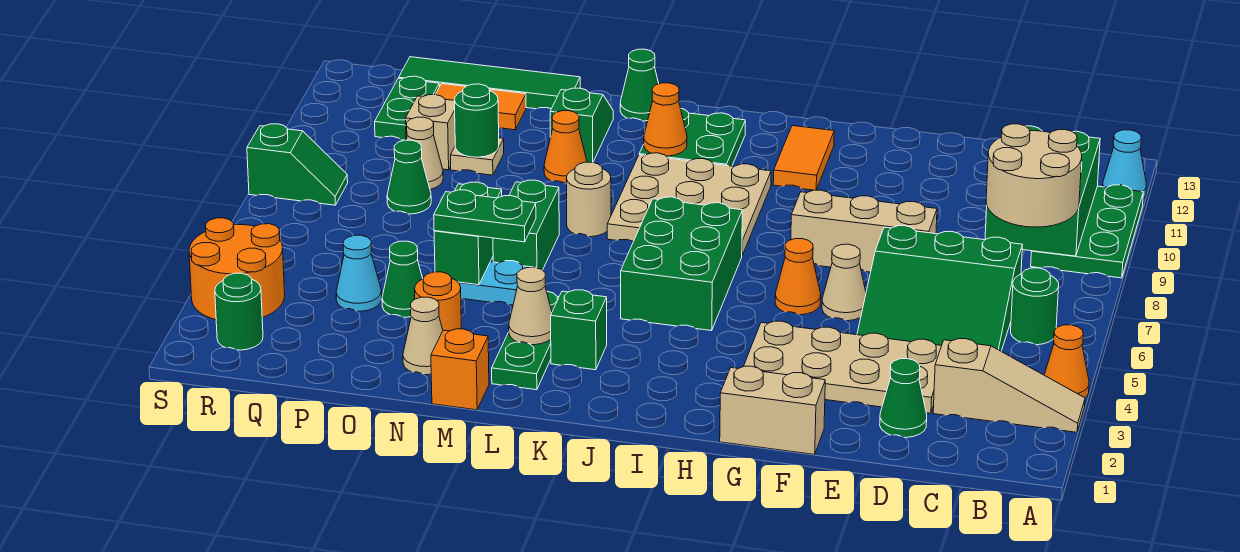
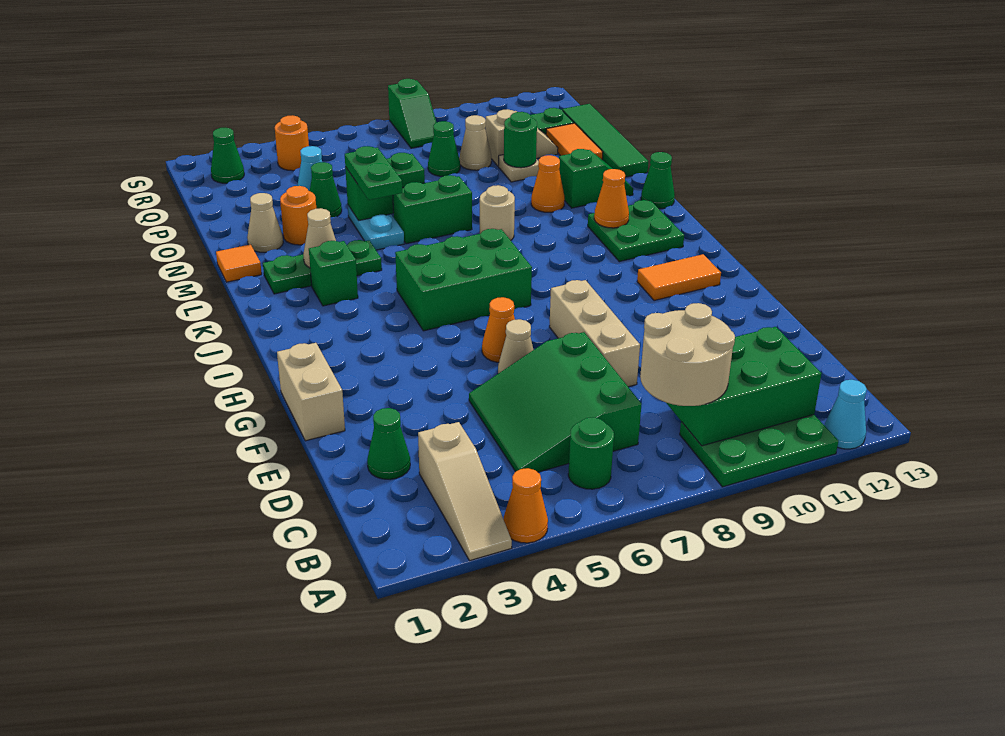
tan 2x4 plate [743,321,942,413] -> none
tan 3x3 plate [607,153,771,255] -> none
orange 1x1 brick [431,329,489,410] -> orange 1x1 tile [216,244,262,282]
green 1x1 round brick [215,273,263,350] -> green 1x1 cone [211,128,244,183]
orange 2x2 round brick [189,218,285,320] -> orange 1x1 round brick [275,115,309,171]

